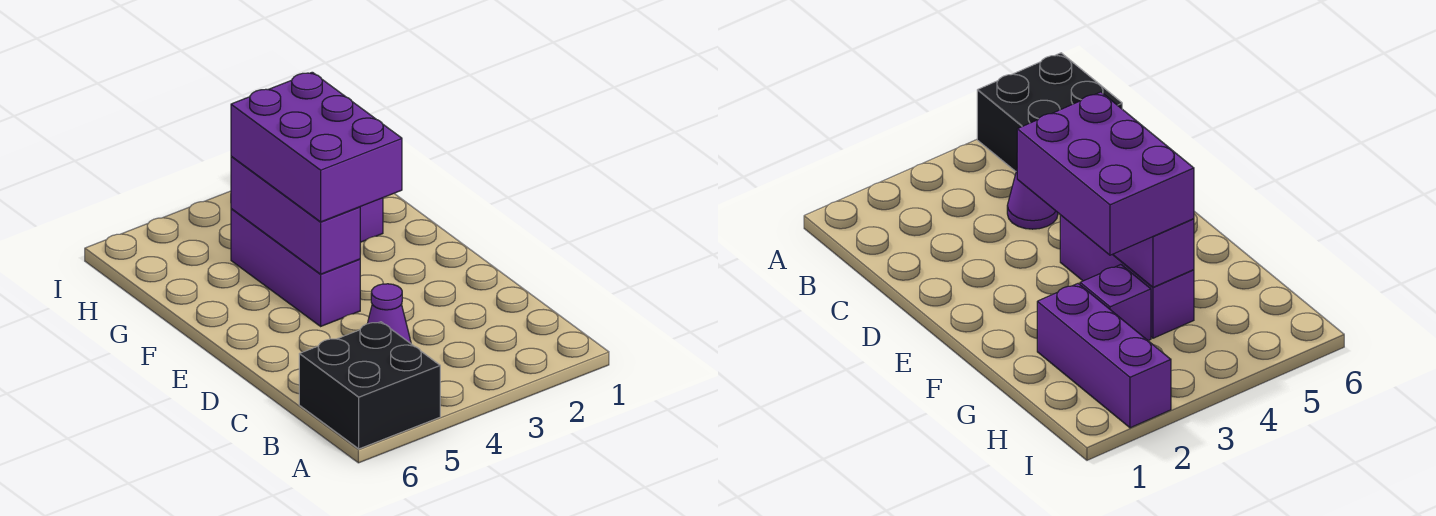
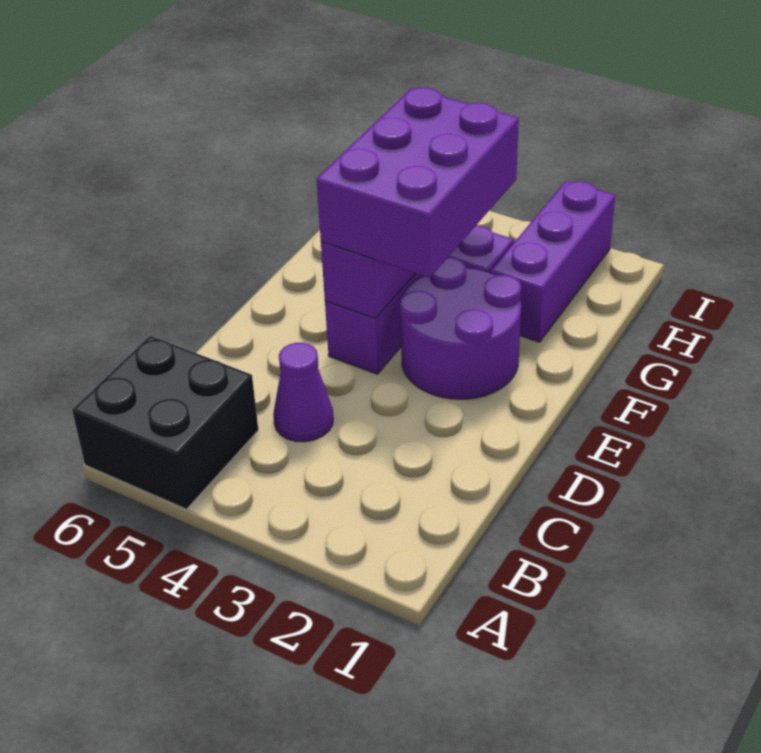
none -> purple 2x2 round brick [400,257,521,399]

